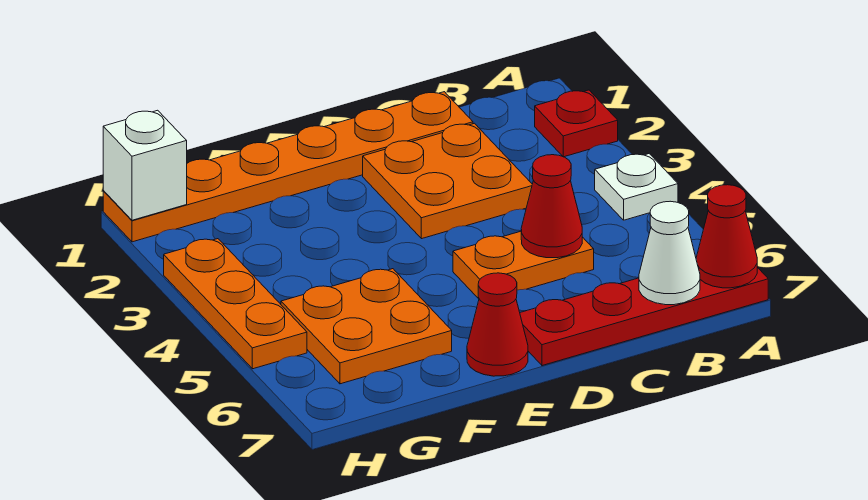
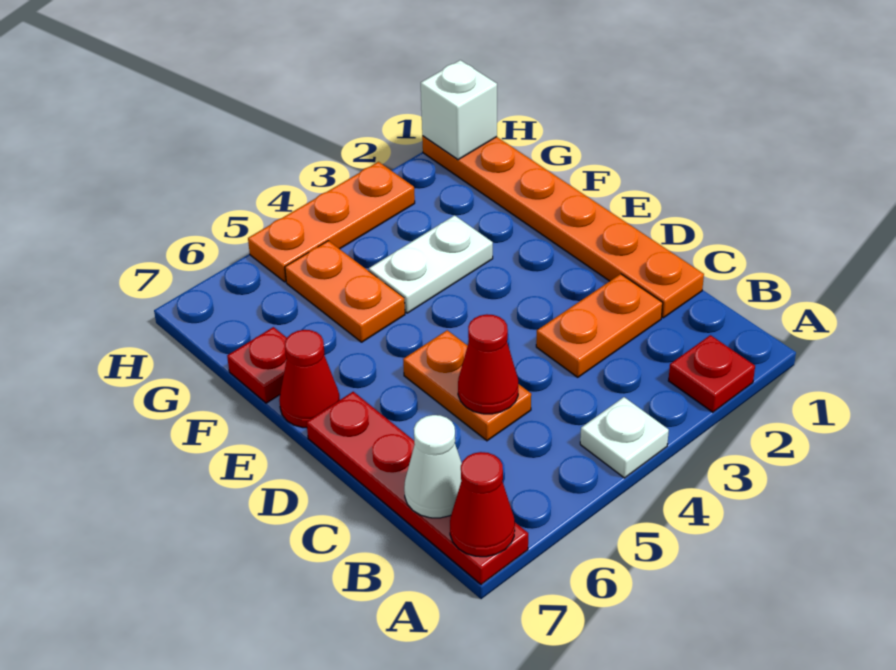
orange 2x2 plate [363,123,532,239] -> orange 1x2 plate [536,274,663,377]
none -> white 1x2 plate [369,215,493,313]
orange 2x2 plate [281,269,452,384] -> orange 1x2 plate [285,241,405,342]
none -> red 1x1 plate [227,327,287,403]

